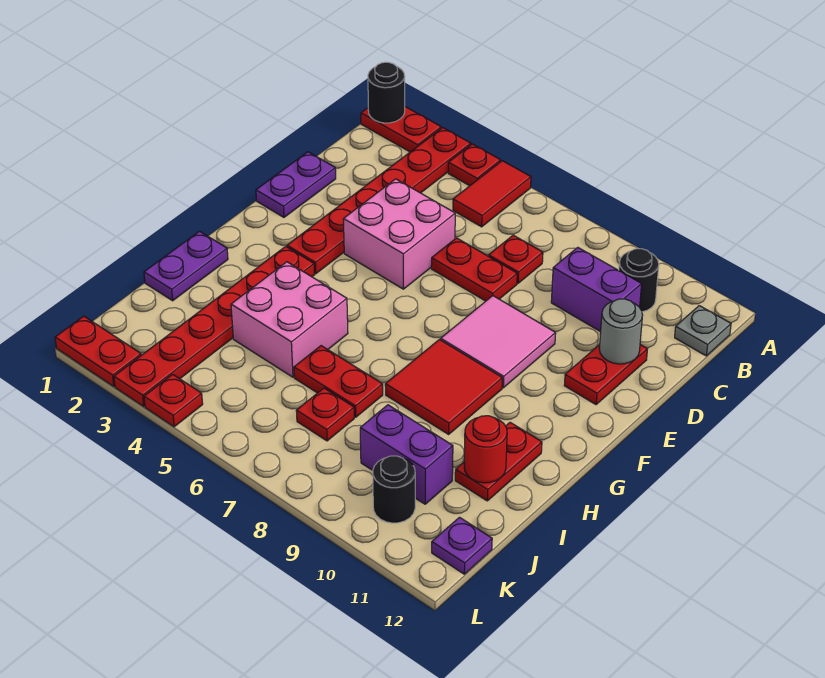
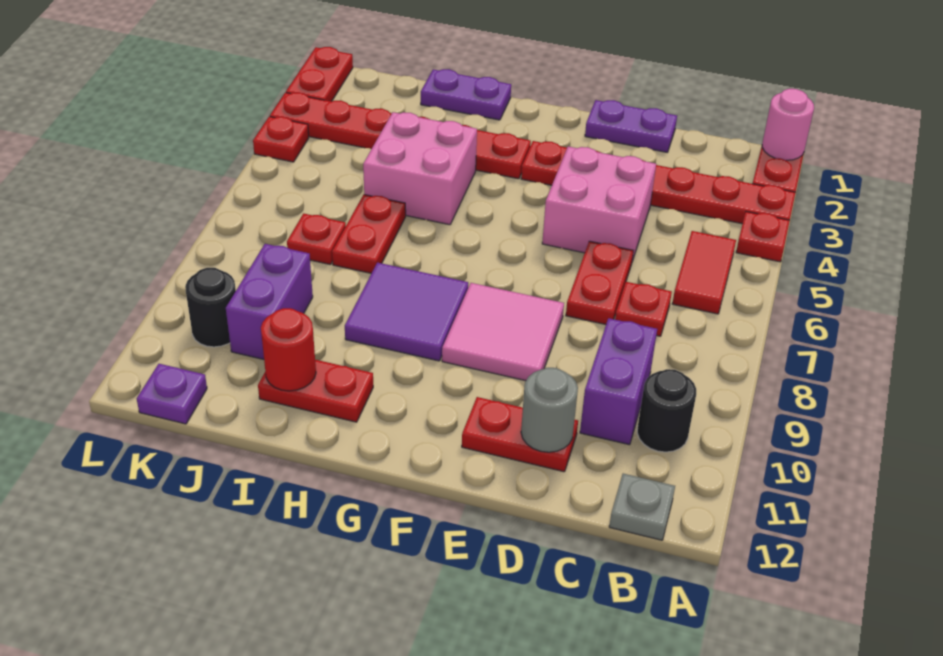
black 1x1 round brick [368,62,405,123] -> pink 1x1 round brick [762,89,814,160]
red 1x2 tile [453,161,531,227] -> red 1x2 tile turned to [672,231,736,314]
red 2x2 tile [385,340,502,434] -> purple 2x2 tile [345,263,468,361]

